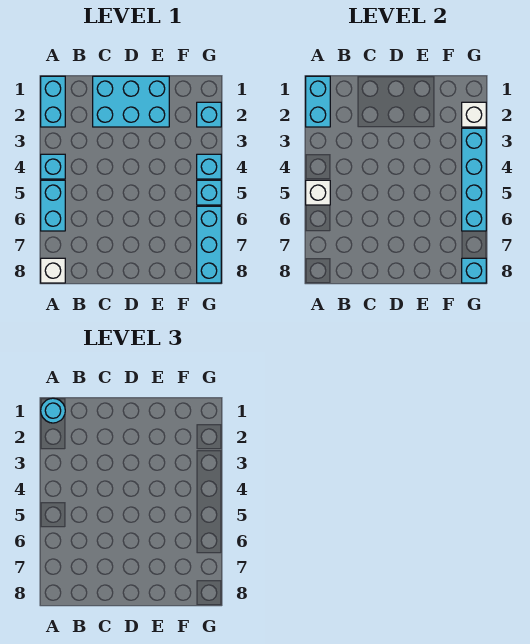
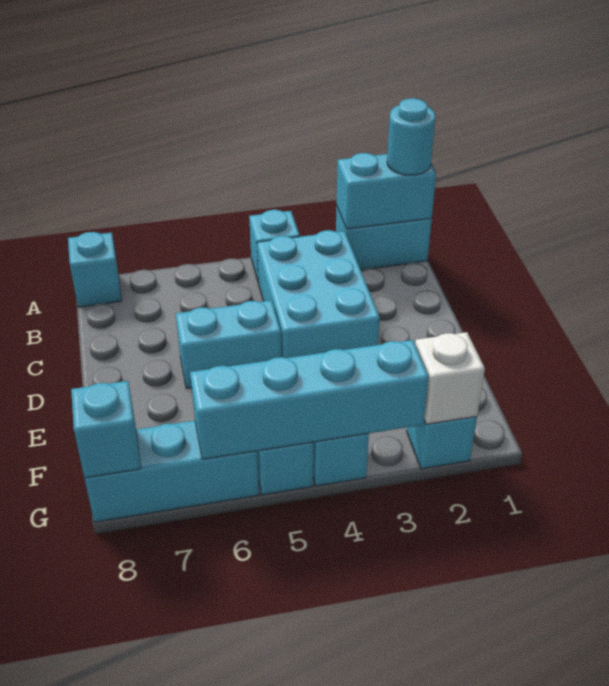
cyan 1x2 brick [41,180,65,231] -> cyan 1x2 brick moved to [176,300,281,389]
white 1x1 brick [306,180,330,205] -> none
white 1x1 brick [41,258,65,283] -> cyan 1x1 brick [68,232,122,307]
cyan 2x3 brick [93,76,169,127] -> cyan 2x3 brick moved to [257,230,380,358]

